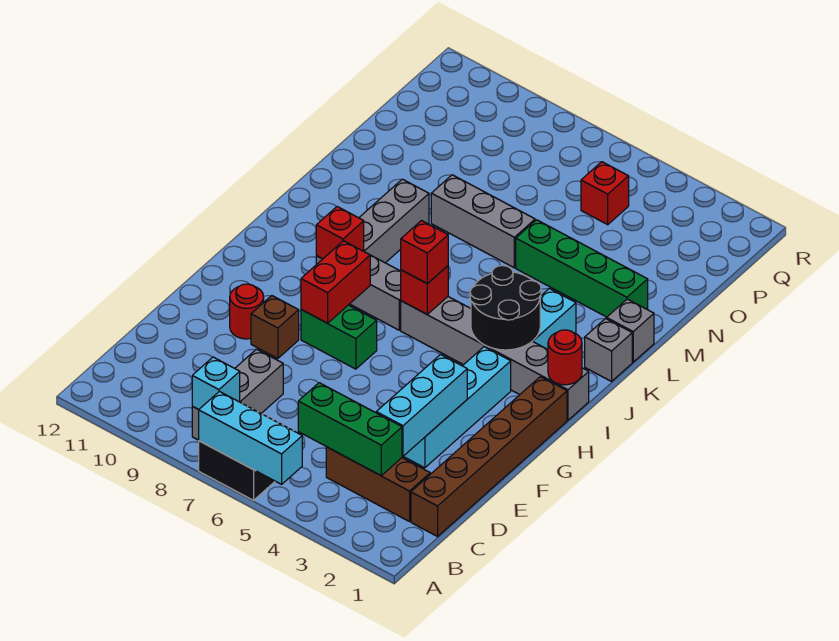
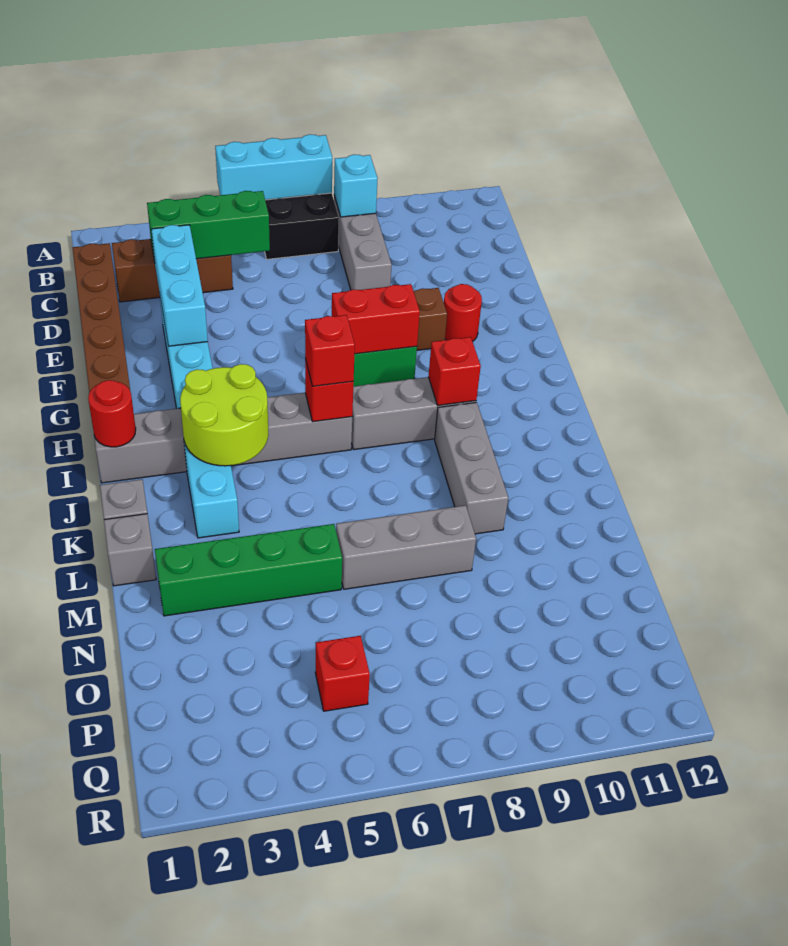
red 1x2 brick [301,241,370,323] -> red 1x2 brick turned to [332,284,420,354]
black 2x2 round brick [470,266,541,350] -> lime 2x2 round brick [180,364,268,466]

